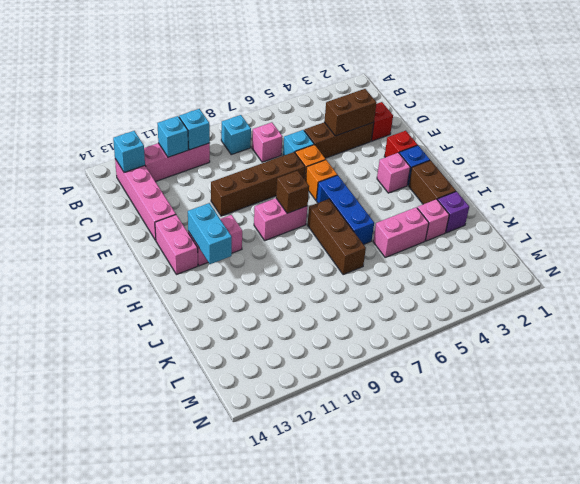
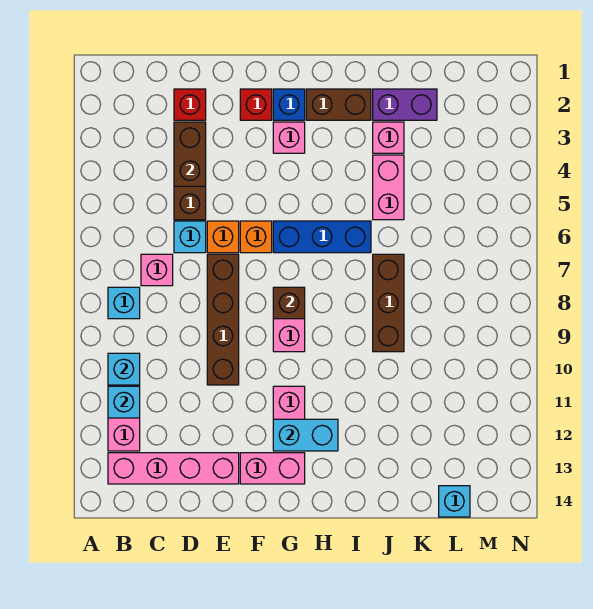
cyan 1x1 brick [113,131,145,172] -> cyan 1x1 brick moved to [439,486,470,517]
brown 1x3 brick [308,199,366,275] -> brown 1x3 brick turned to [373,254,404,352]
purple 1x1 brick [438,191,469,233] -> purple 1x2 brick [373,89,437,120]

